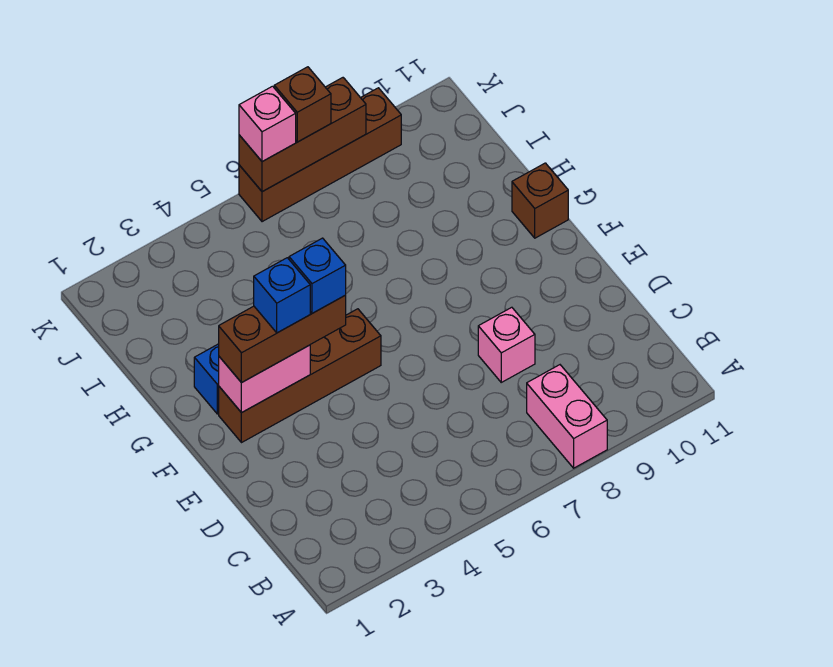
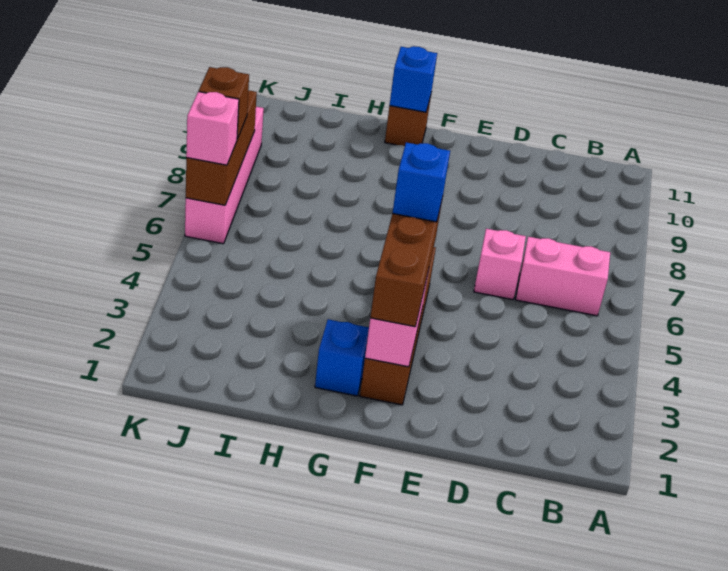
pink 1x2 brick [527,365,607,468] -> pink 1x2 brick moved to [516,237,610,316]
pink 1x1 brick [478,307,535,382] -> pink 1x1 brick moved to [474,229,526,300]
blue 1x1 brick [254,258,310,333] -> blue 1x1 brick moved to [390,46,437,112]
brown 1x4 brick [239,88,401,222] -> pink 1x4 brick [185,107,264,244]

